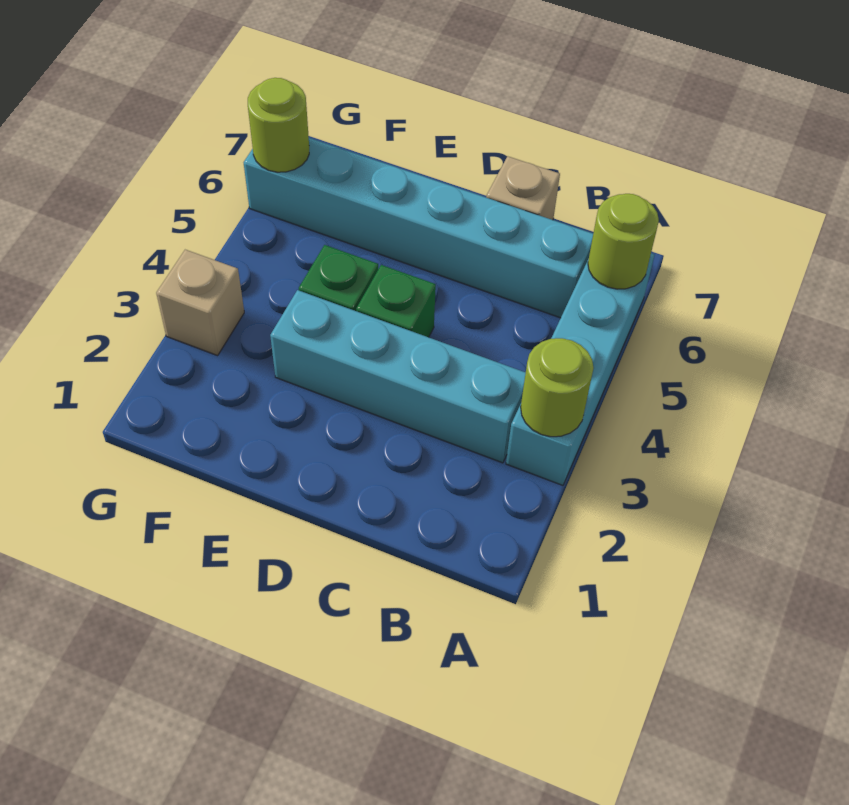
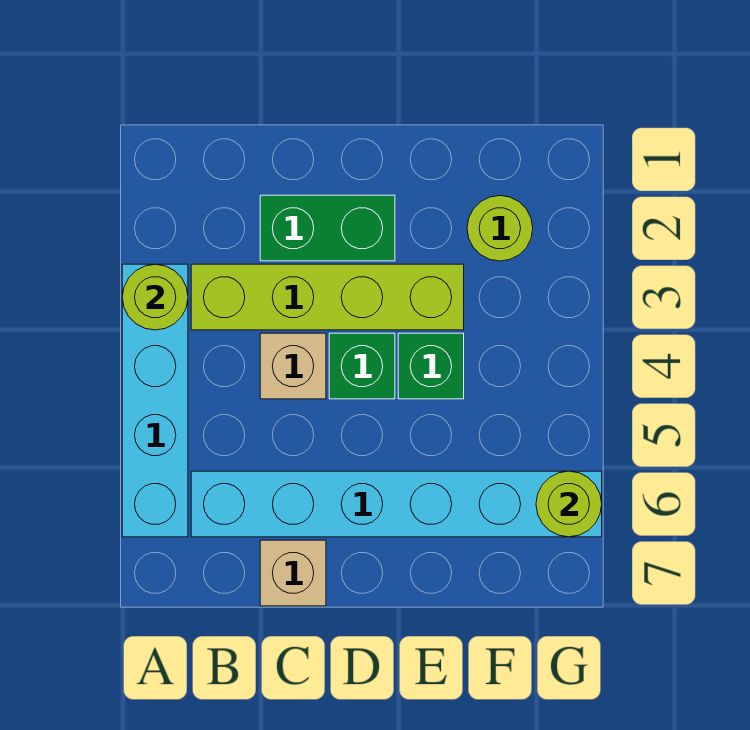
lime 1x1 round brick [588,194,659,289] -> lime 1x1 round brick moved to [467,196,533,261]
cyan 1x4 brick [270,290,526,463] -> lime 1x4 brick [191,264,464,330]
none -> green 1x2 brick [260,195,395,261]
tan 1x1 brick [156,250,244,356] -> tan 1x1 brick moved to [260,333,326,399]

